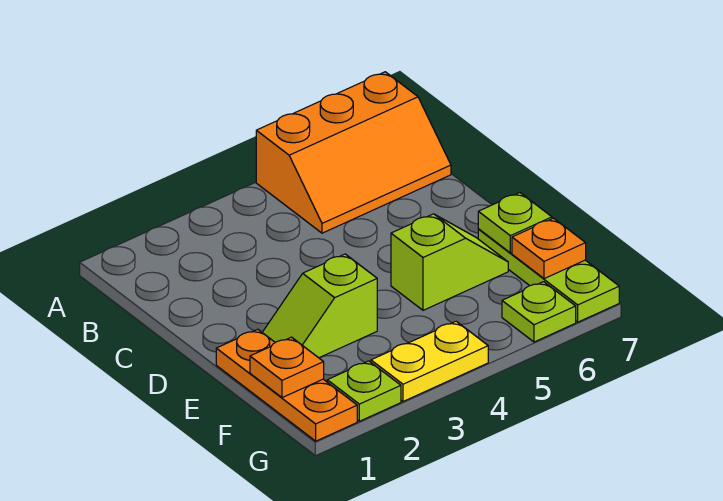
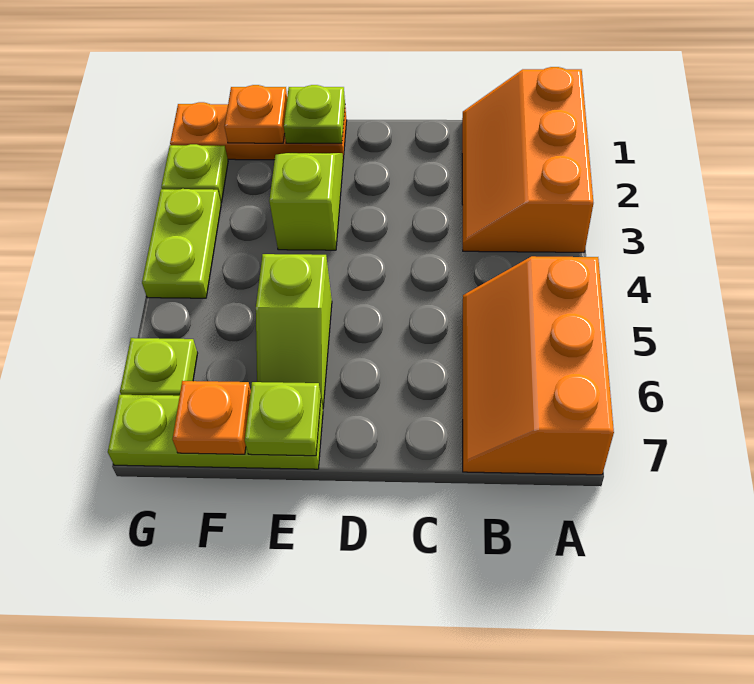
none -> orange 2x3 slope [462,67,593,252]
none -> lime 1x1 plate [284,85,345,143]
yellow 1x2 plate [371,321,488,401] -> lime 1x2 plate [142,189,221,298]

